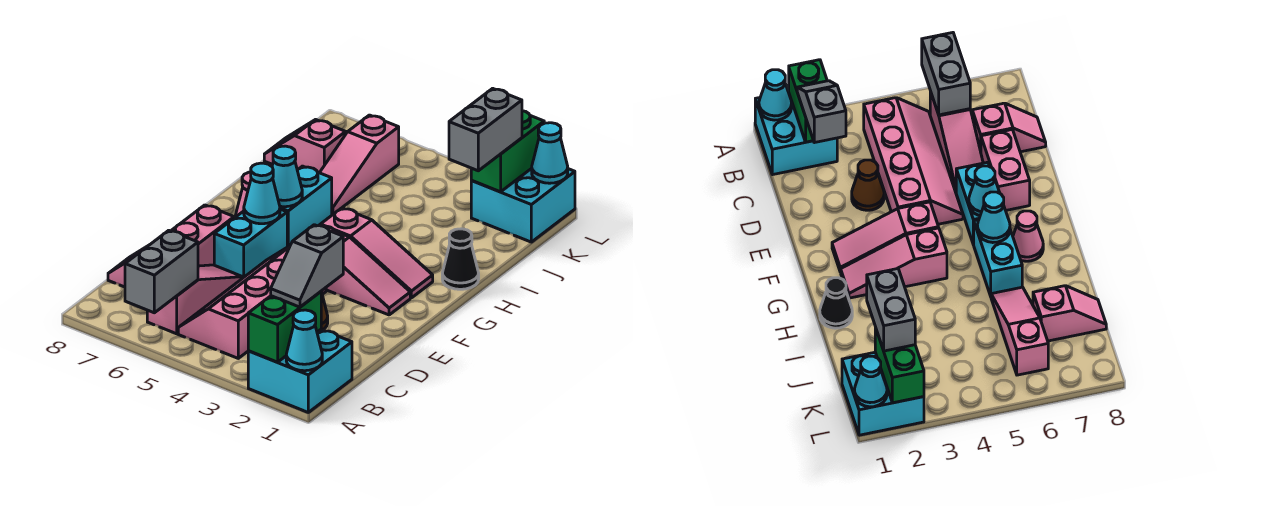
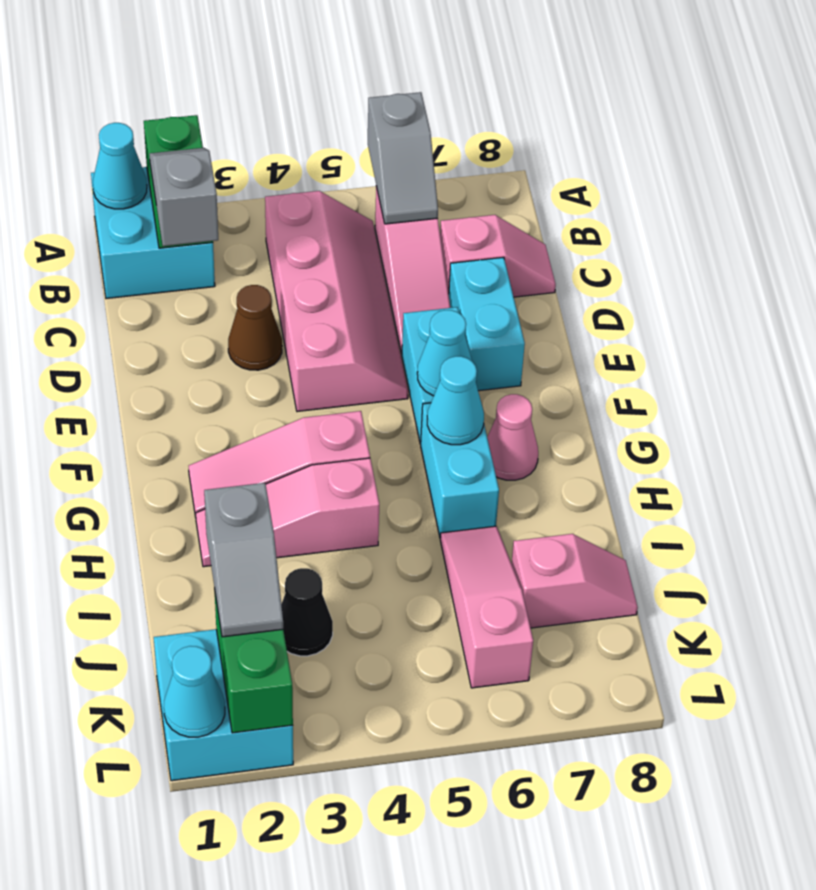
grey 1x2 brick [125,230,198,313] -> grey 1x2 slope [368,92,438,224]
pink 1x2 brick [171,205,234,266] -> cyan 1x2 brick [449,257,525,391]
pink 1x3 slope [319,225,410,315] -> pink 1x3 slope moved to [195,458,379,567]
black 1x1 cone [442,229,479,289] -> black 1x1 cone moved to [281,568,333,656]
grey 1x2 brick [449,88,522,171] -> grey 1x2 slope [204,483,283,637]

